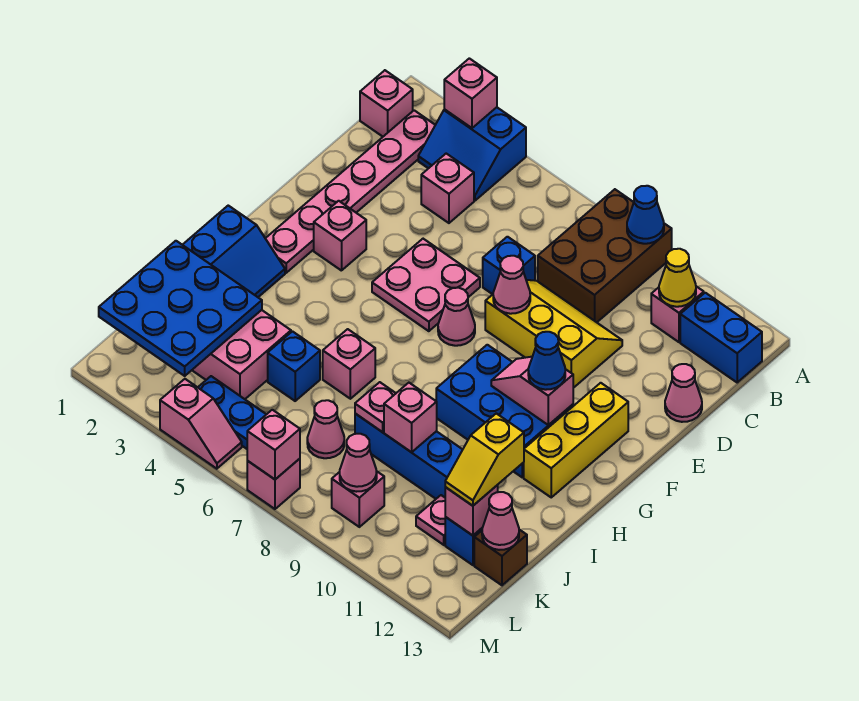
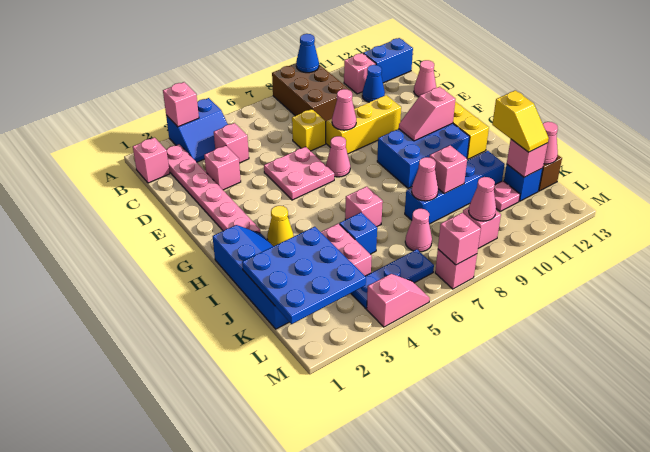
yellow 1x1 cone [659,249,696,307] -> yellow 1x1 cone moved to [267,206,294,246]
blue 1x1 brick [483,237,535,294] -> yellow 1x1 brick [292,109,326,151]
pink 1x1 brick [314,201,366,271] -> pink 1x1 brick moved to [204,146,241,190]
blue 1x1 cone [528,332,565,390] -> blue 1x1 cone moved to [362,65,385,102]
pink 1x1 plate [355,382,396,432] -> pink 1x1 cone [412,157,438,201]

